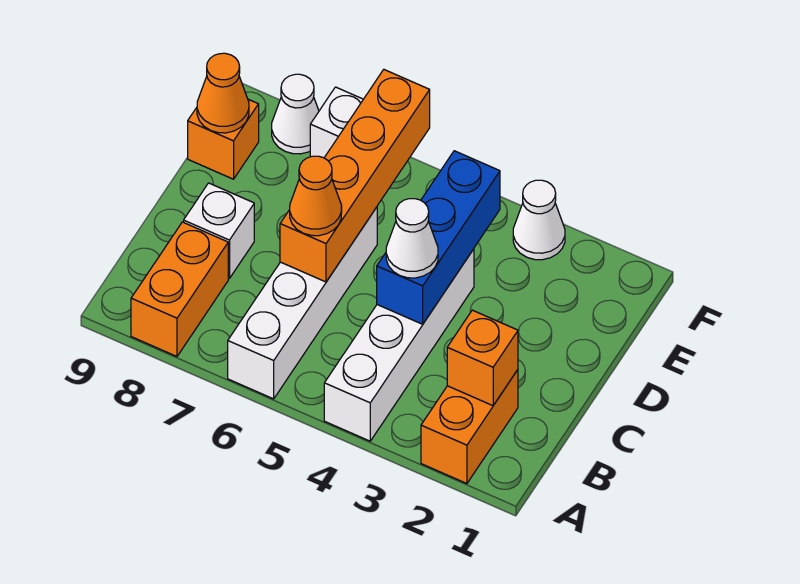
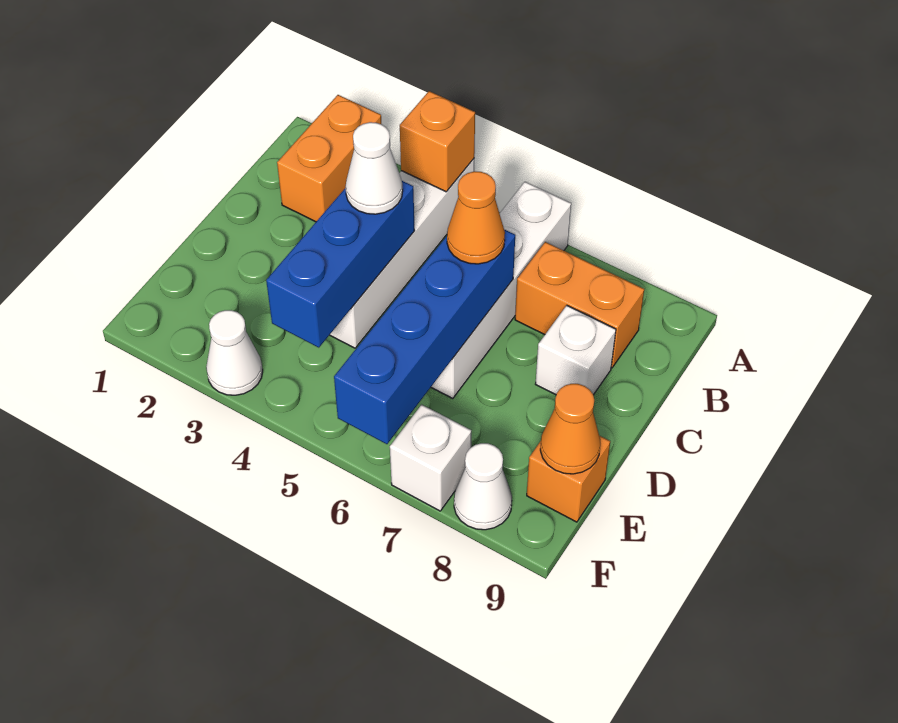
orange 1x2 brick [131,222,228,356] -> orange 1x2 brick turned to [515,242,644,368]
orange 1x1 brick [447,310,518,406] -> orange 1x1 brick moved to [400,91,475,192]
orange 1x4 brick [280,70,430,282] -> blue 1x4 brick [334,230,515,444]

